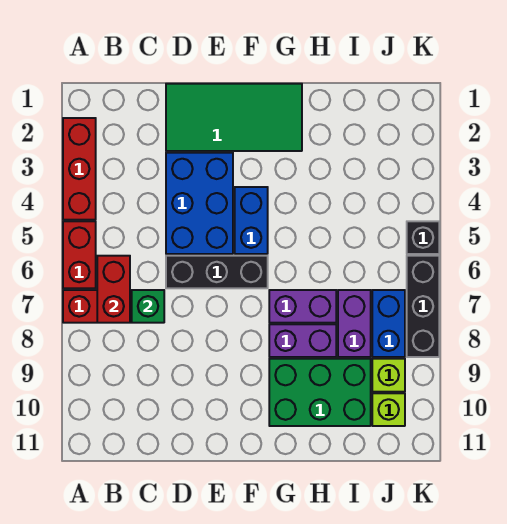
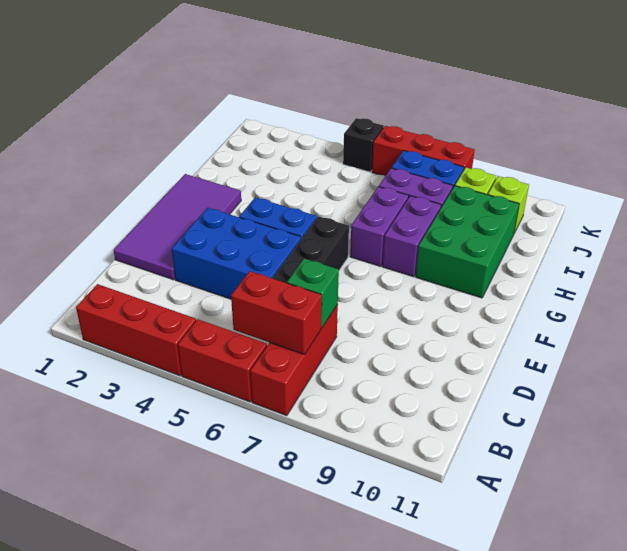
green 2x4 tile [166,84,302,151] -> purple 2x4 tile [114,174,241,280]
black 1x3 brick [407,256,439,357] -> red 1x3 brick [372,126,475,176]

